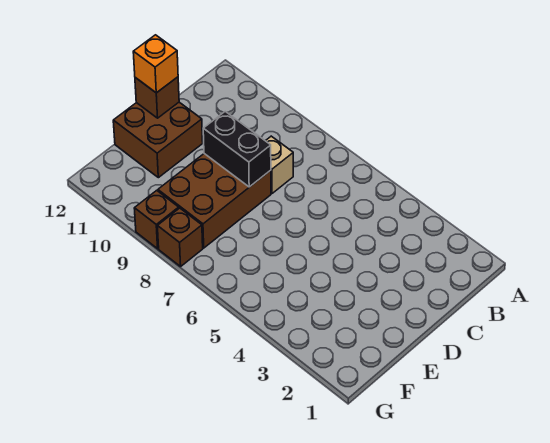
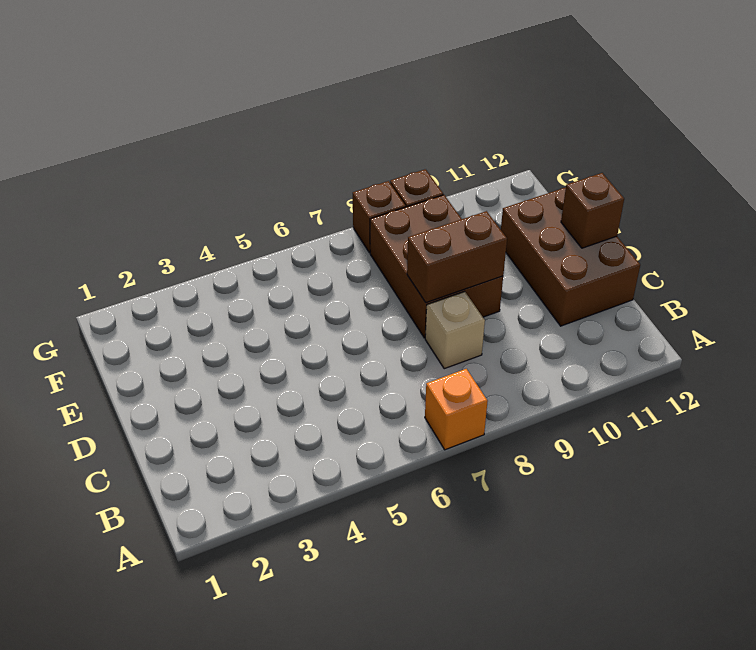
black 1x2 brick [203,112,271,187] -> brown 1x2 brick [407,211,507,303]
brown 2x2 brick [113,102,203,178] -> brown 2x3 brick [501,188,640,326]
orange 1x1 brick [133,35,178,93] -> orange 1x1 brick moved to [425,369,488,450]

